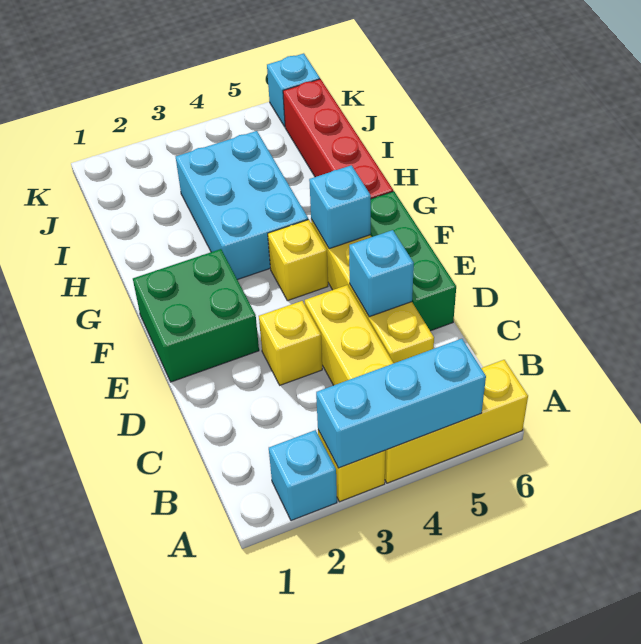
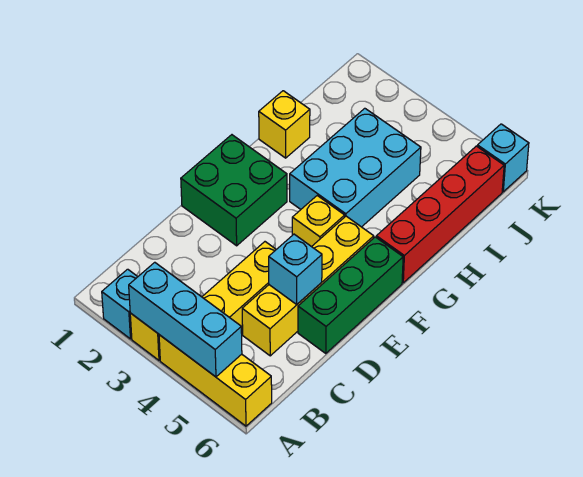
yellow 1x1 brick [259,301,322,385] -> yellow 1x1 brick moved to [259,91,310,158]
cyan 1x1 brick [309,165,371,249] -> none

